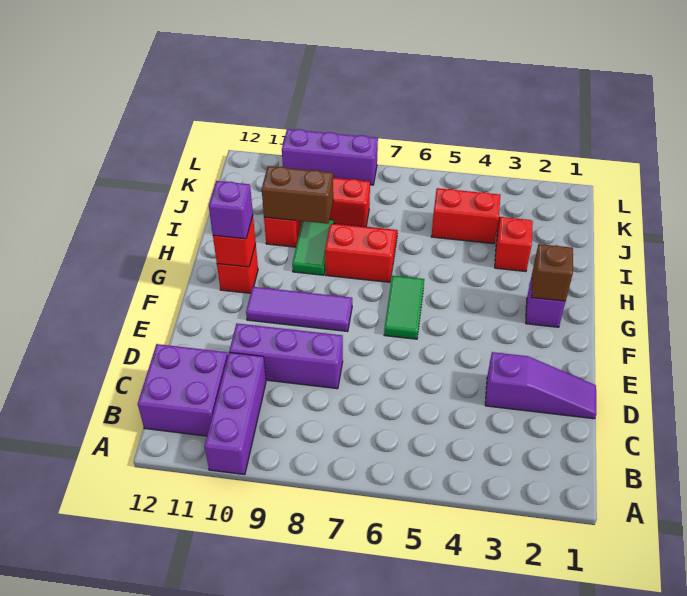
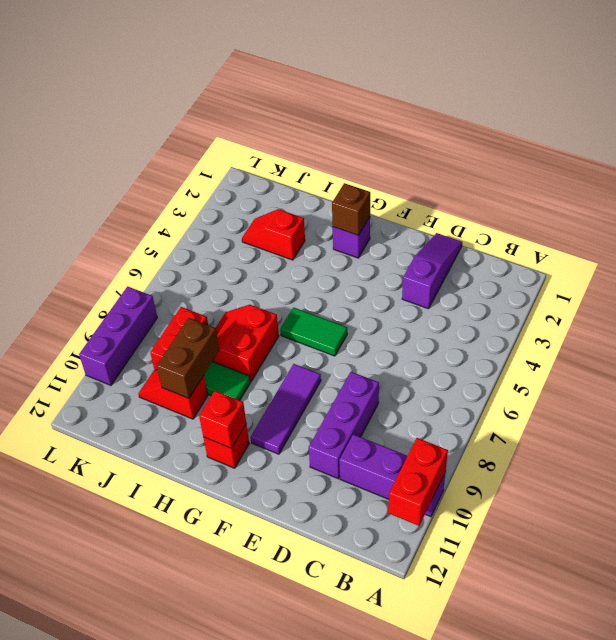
purple 2x2 brick [138,344,228,436] -> none
purple 1x1 brick [209,181,253,239] -> none
red 1x2 brick [431,188,500,244] -> red 1x2 brick moved to [388,438,448,526]

